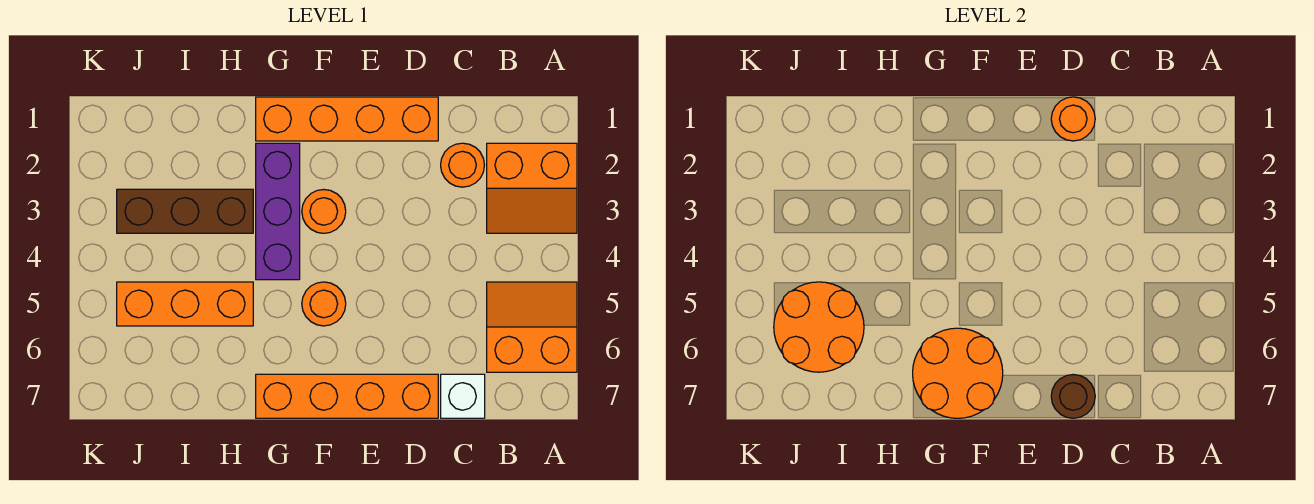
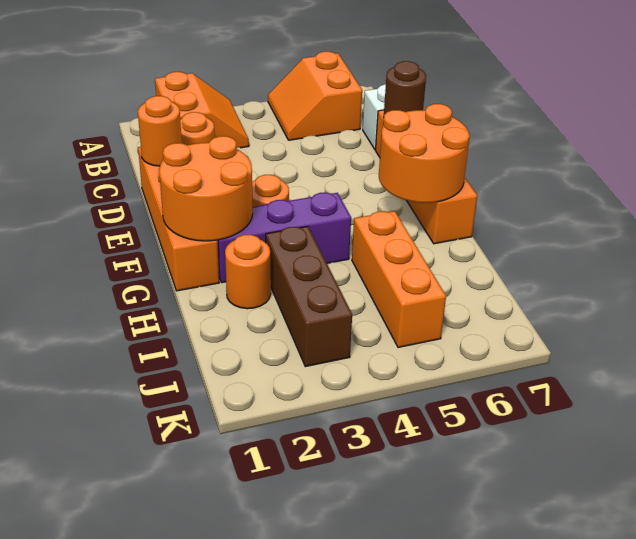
orange 1x1 round brick [302,282,346,326] -> orange 1x1 round brick moved to [225,235,271,309]
orange 2x2 round brick [774,282,864,372] -> orange 2x2 round brick moved to [159,136,253,241]

